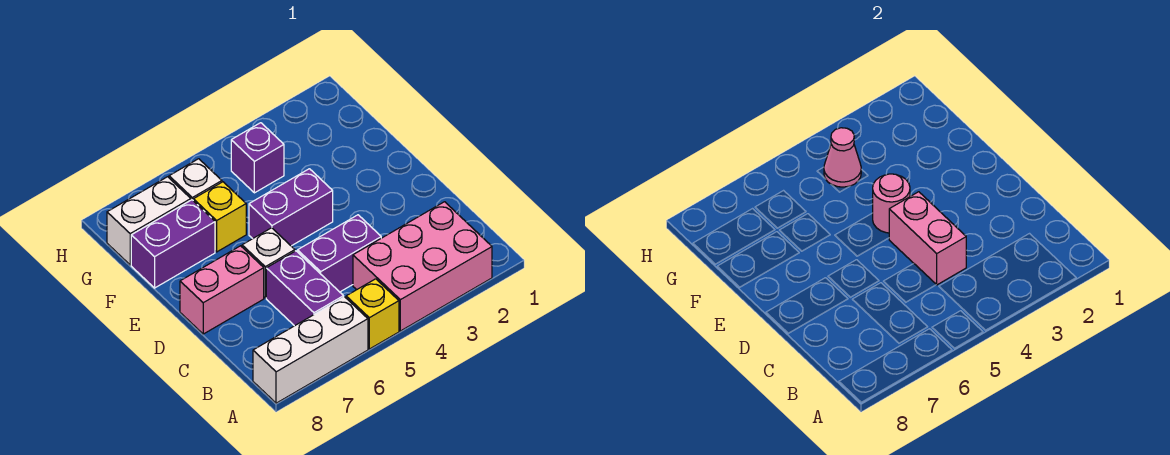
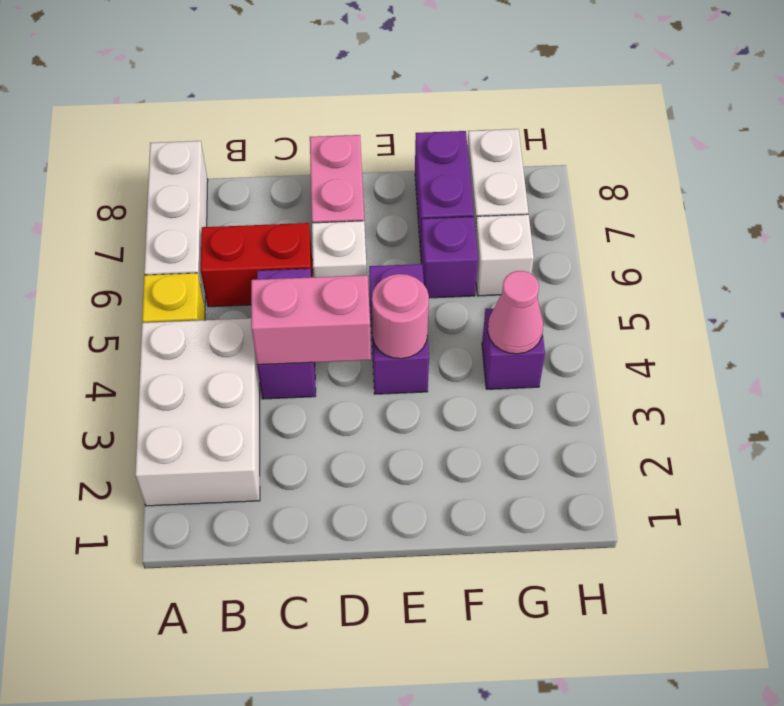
pink 2x3 brick [353,202,492,331] -> white 2x3 brick [135,318,260,506]
purple 1x2 brick [266,251,344,326] -> red 1x2 brick [201,223,313,307]
yellow 1x1 brick [193,182,246,252] -> purple 1x1 brick [421,217,478,298]

